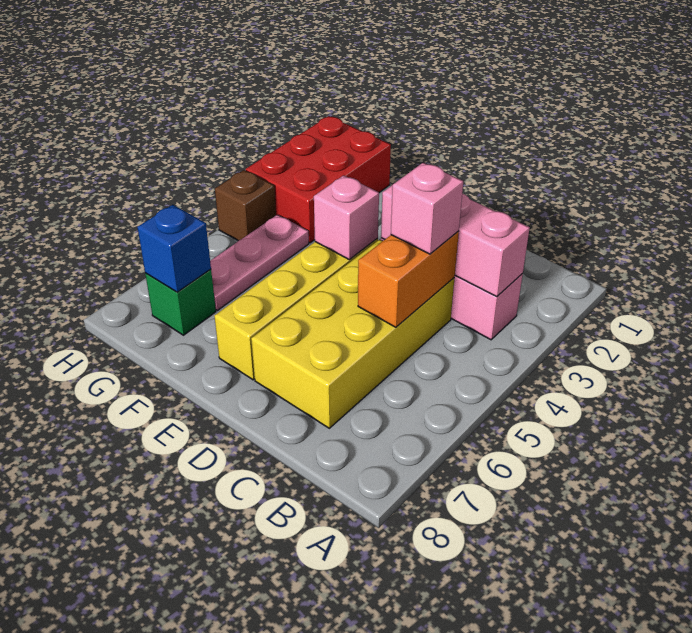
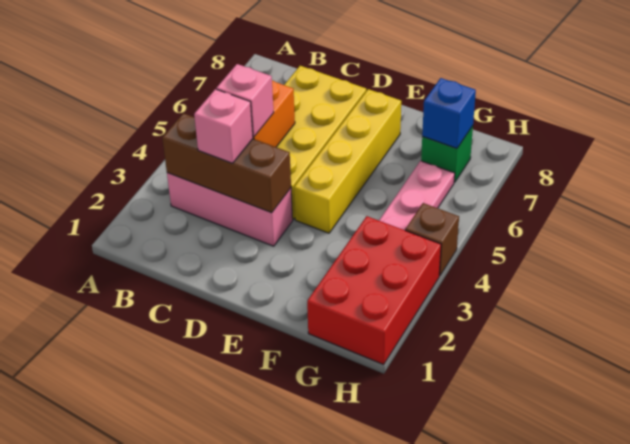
pink 1x3 brick [381,185,530,297] -> brown 1x3 brick [162,113,291,213]
pink 1x1 brick [314,175,379,260] -> pink 1x1 brick moved to [194,89,253,163]

